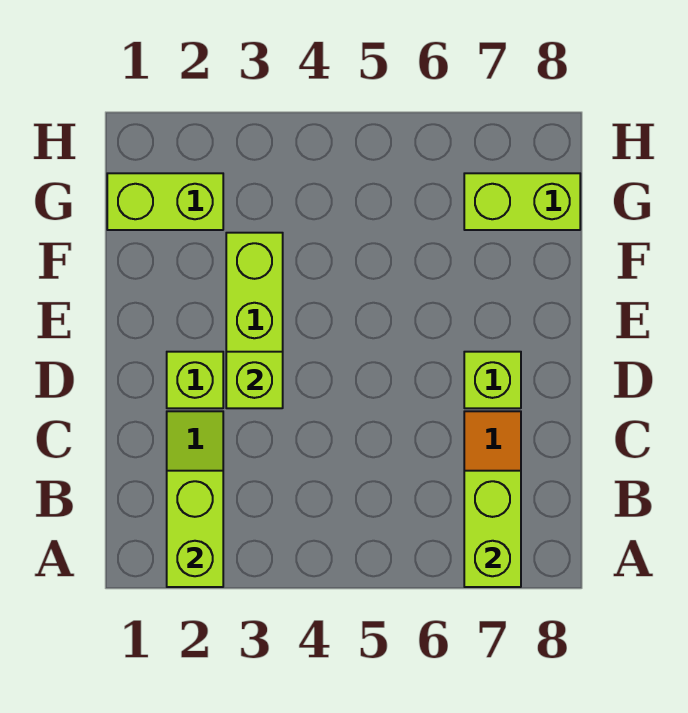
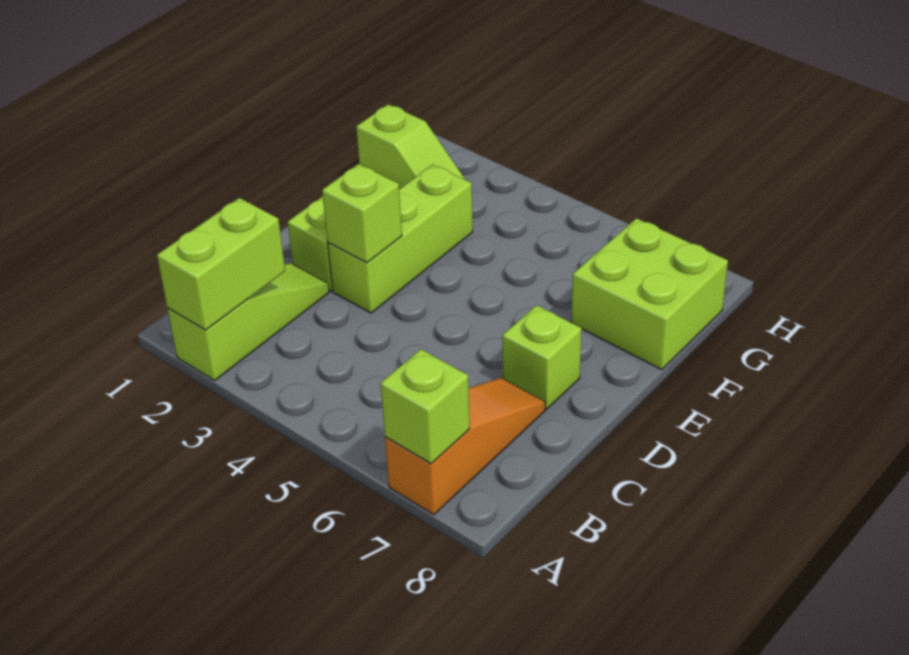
lime 1x2 brick [464,471,521,587] -> lime 1x1 brick [381,349,470,464]
lime 1x2 brick [107,173,223,230] -> lime 1x2 slope [356,104,465,189]
lime 1x2 brick [464,173,580,230] -> lime 2x2 brick [571,218,728,369]

